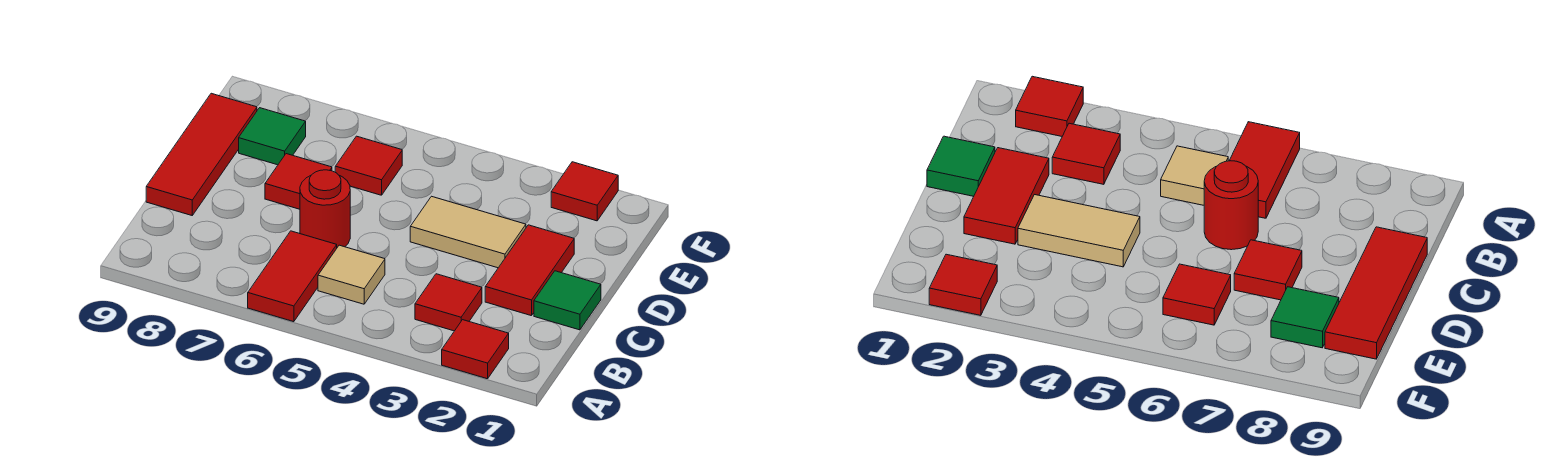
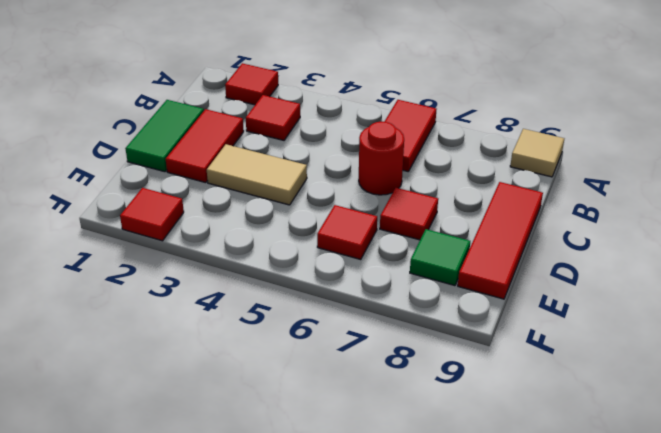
tan 1x1 tile [318,245,385,304] -> tan 1x1 tile moved to [510,129,564,177]
green 1x1 tile [534,271,601,330] -> green 1x2 tile [125,100,204,172]

